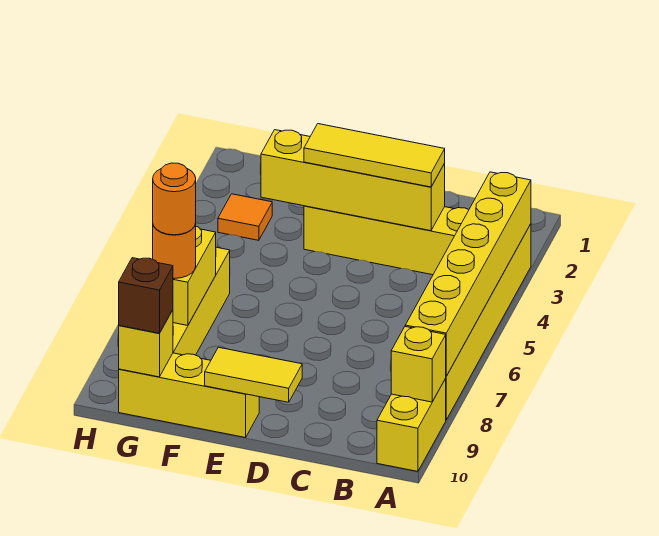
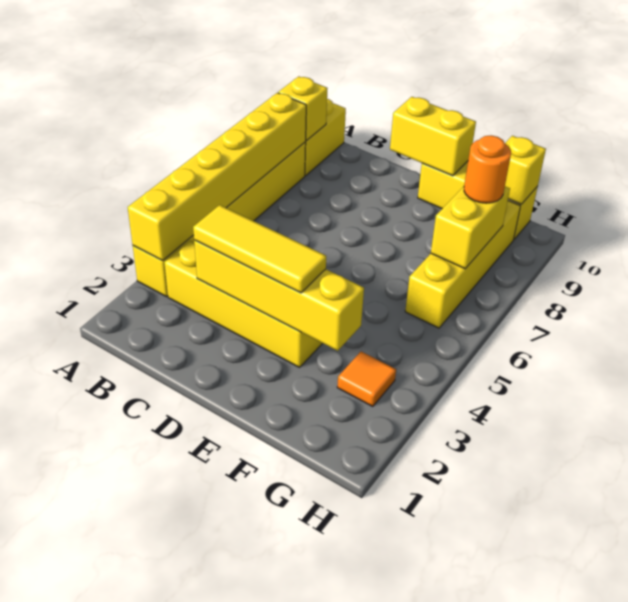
yellow 1x2 tile [205,347,302,402] -> yellow 1x2 brick [390,97,476,176]
orange 1x1 round brick [153,163,196,235] -> none
brown 1x1 brick [119,258,173,333] -> none

